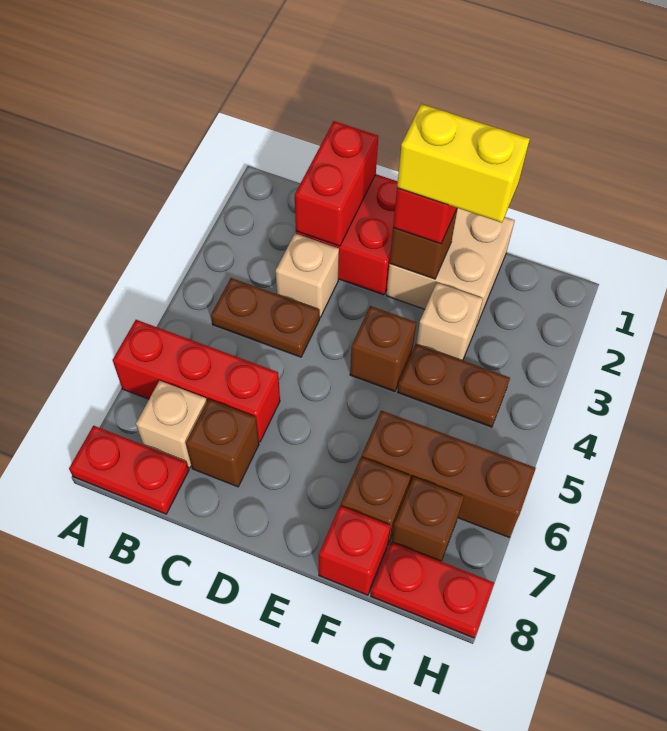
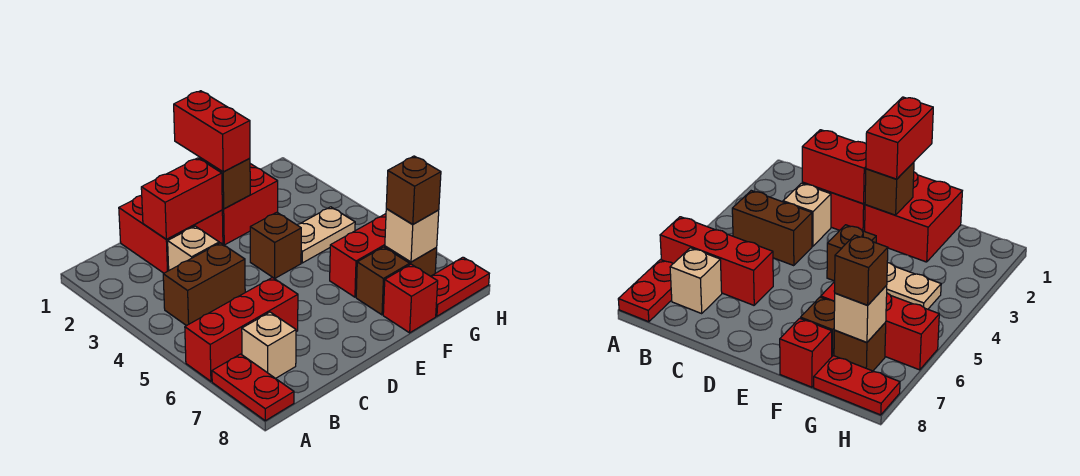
red 1x2 plate [69,426,189,514] -> red 1x2 plate turned to [212,354,294,421]
brown 1x2 plate [211,278,320,357] -> brown 1x2 brick [163,243,245,326]
red 1x2 brick [295,121,378,246] -> red 1x2 brick turned to [141,158,223,239]
brown 1x1 brick [186,399,259,487] -> brown 1x1 brick moved to [386,156,441,224]
tan 2x2 brick [386,208,515,324] -> red 2x2 brick [222,164,278,245]
yellow 1x2 brick [397,104,530,223] -> none
tan 1x1 brick [416,283,483,361] -> tan 1x1 brick moved to [385,209,439,262]
brown 1x2 plate [398,344,510,427] -> tan 1x2 plate [297,207,355,263]
brown 1x3 brick [362,411,536,537] -> red 1x3 brick [330,214,386,297]

